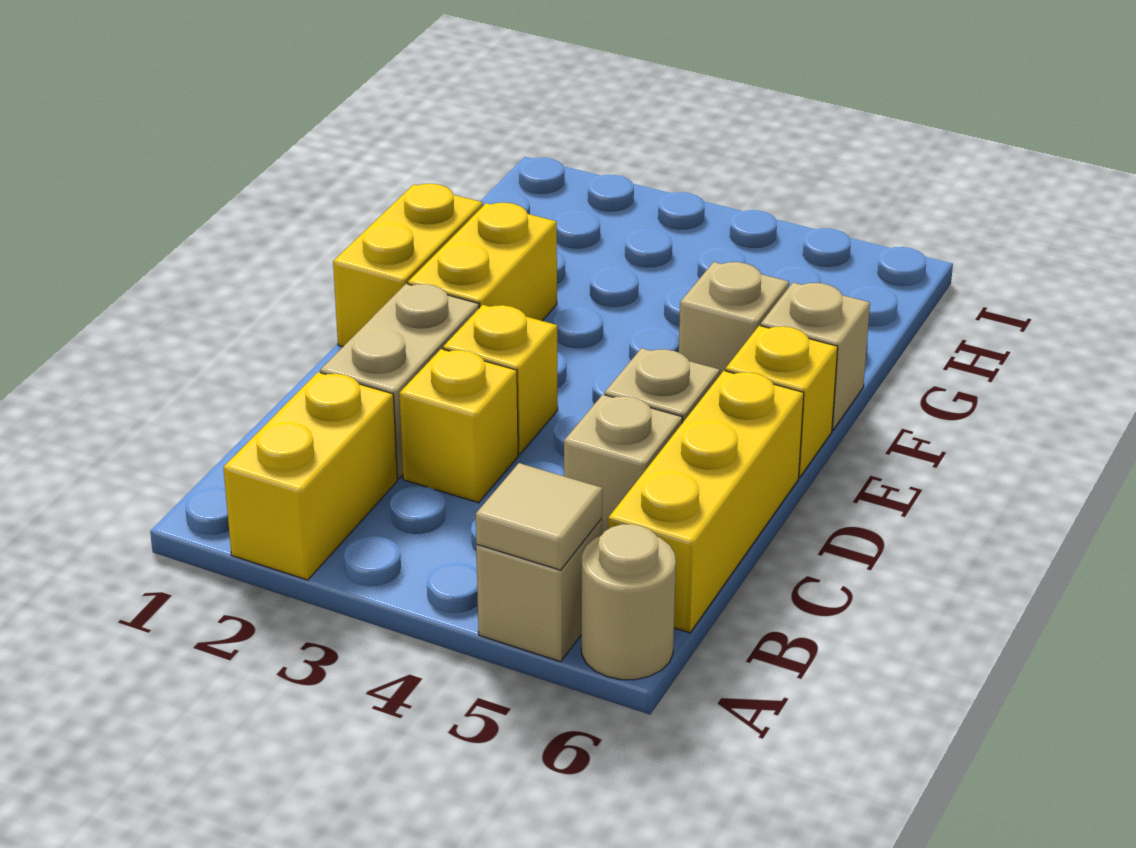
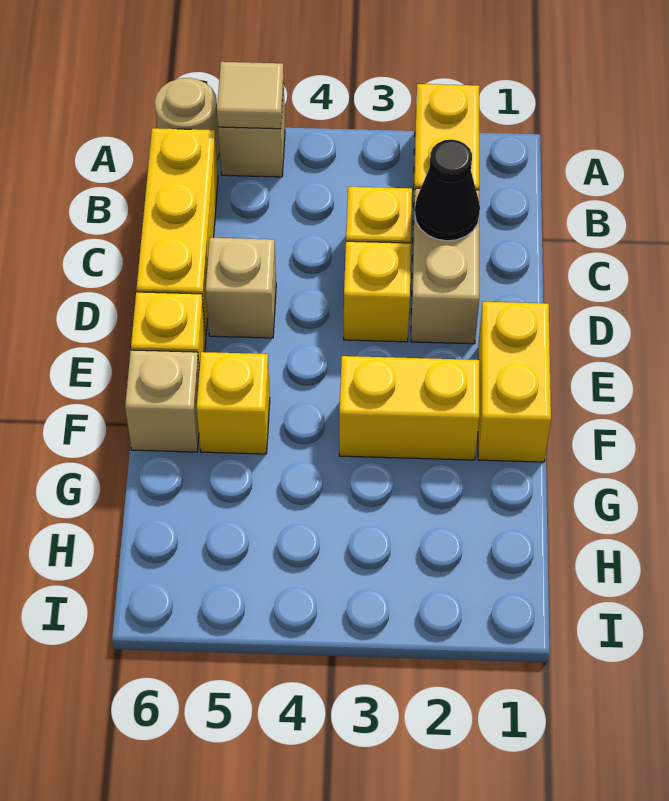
none -> black 1x1 cone [415,139,480,241]
tan 1x1 brick [564,395,682,534] -> none
yellow 1x2 brick [408,203,557,321] -> yellow 1x2 brick turned to [339,356,479,460]
tan 1x1 brick [679,262,789,376] -> yellow 1x1 brick [197,352,270,454]

